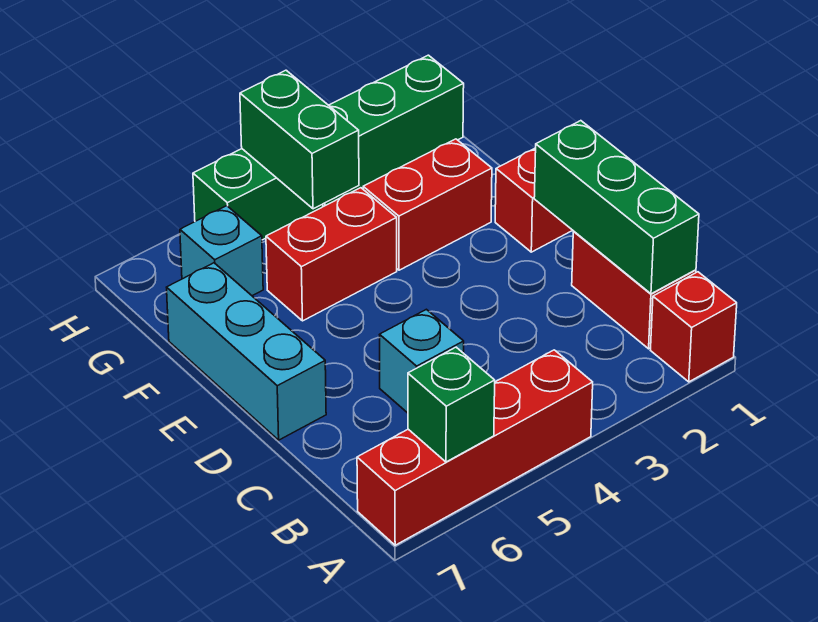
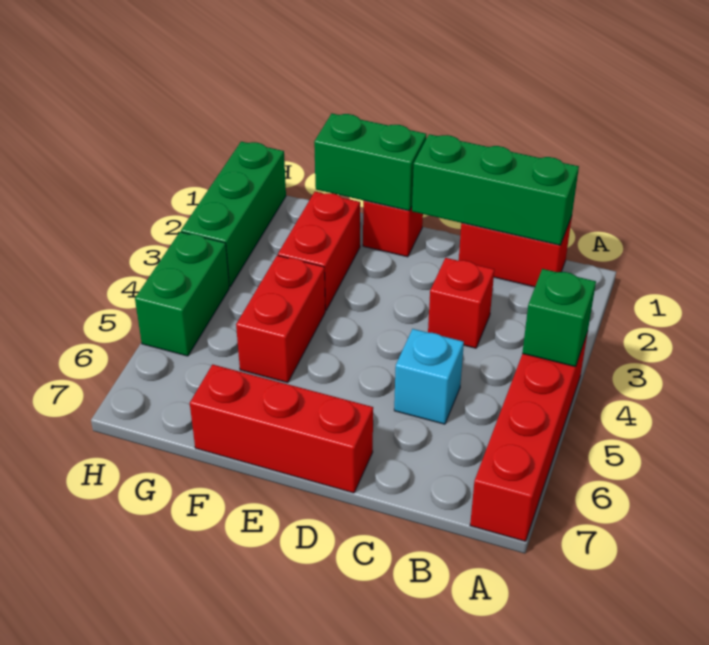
red 1x1 brick [651,272,737,382] -> red 1x1 brick moved to [428,258,494,348]
green 1x1 brick [408,347,495,462] -> green 1x1 brick moved to [522,269,596,367]
cyan 1x3 brick [167,263,326,440] -> red 1x3 brick [190,364,373,493]
green 1x2 brick [240,70,359,209] -> green 1x2 brick moved to [314,114,427,211]
cyan 1x1 brick [180,206,263,296] -> none

